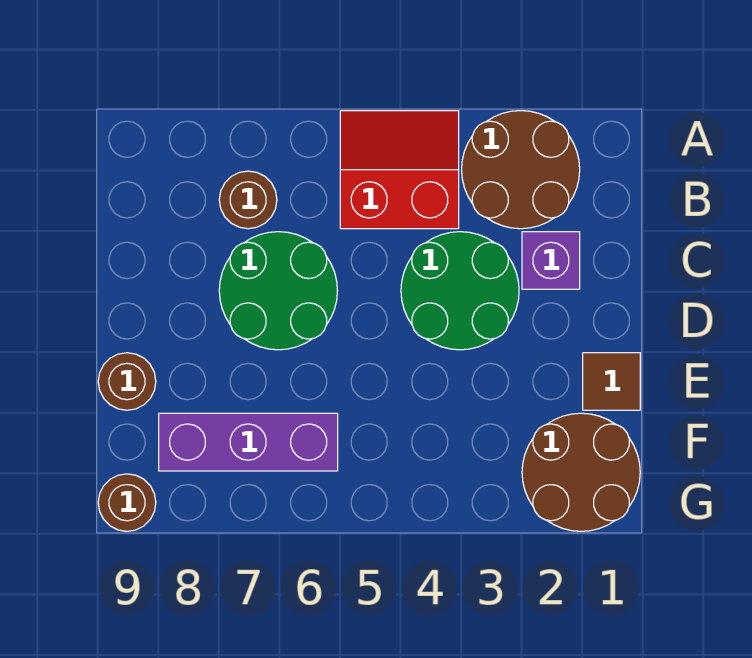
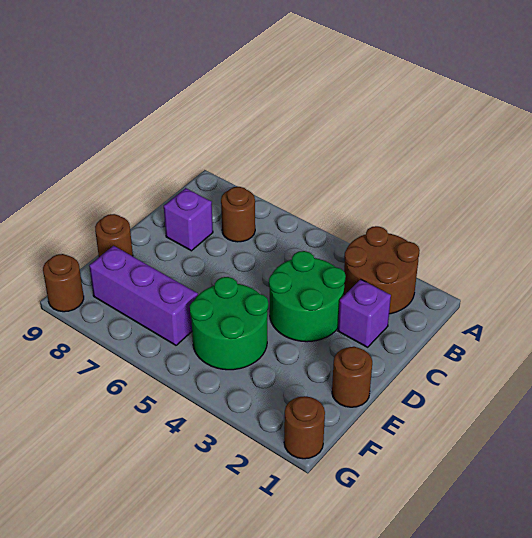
red 2x2 slope [340,111,459,229] -> none
green 2x2 round brick [219,232,337,350] -> green 2x2 round brick moved to [190,277,268,370]
none -> purple 1x1 brick [164,188,213,251]
brown 1x1 tile [583,353,640,410] -> brown 1x1 round brick [332,347,372,407]
brown 2x2 round brick [522,413,640,531] -> brown 1x1 round brick [284,396,325,459]

